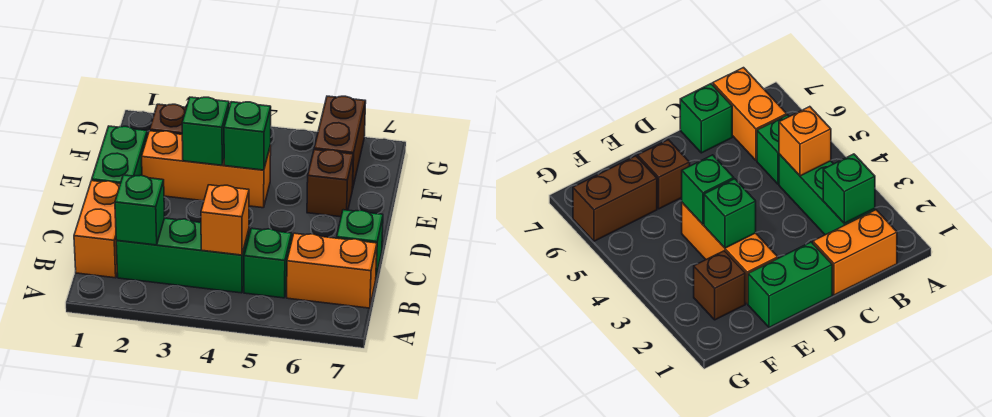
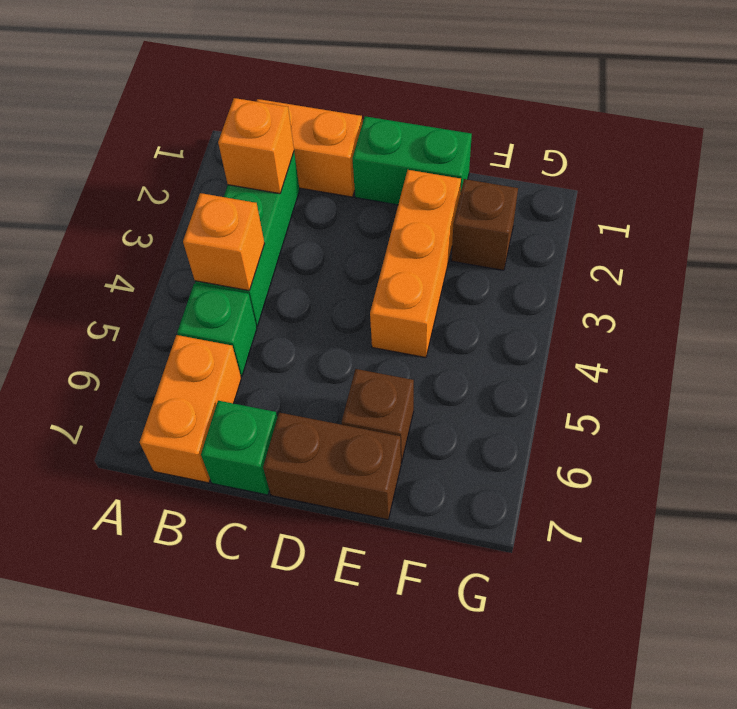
green 1x1 brick [115,175,165,245] -> orange 1x1 brick [218,98,294,194]
green 1x1 brick [182,97,229,165] -> none
green 1x1 brick [224,102,271,170] -> none
brown 1x2 brick [314,96,366,190] -> brown 1x2 brick moved to [263,413,401,520]

